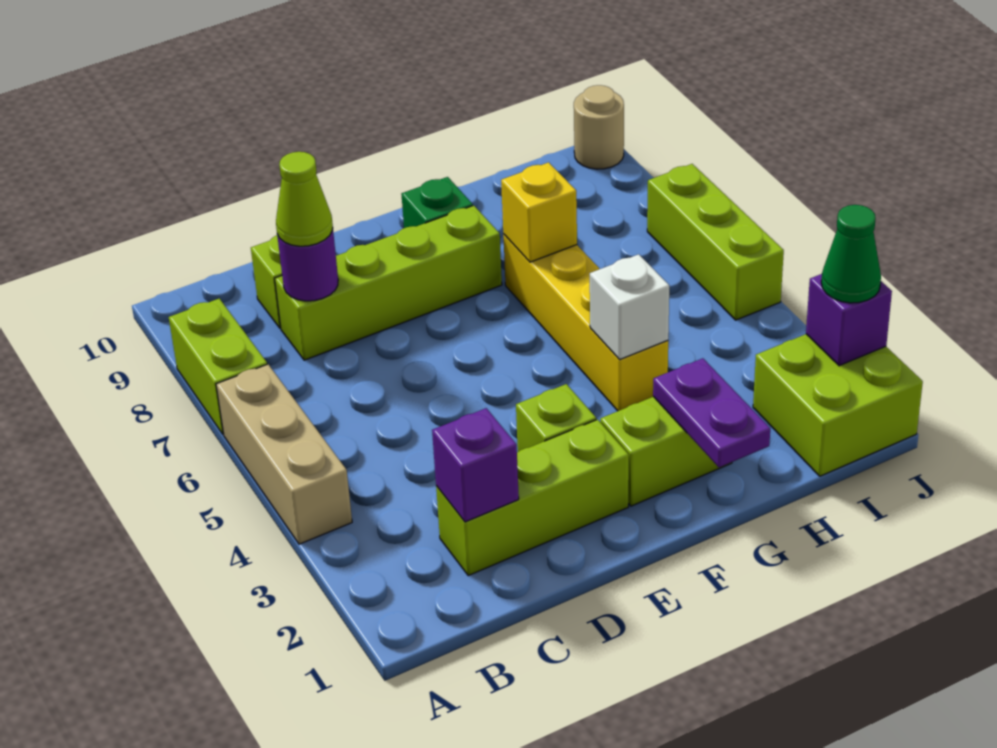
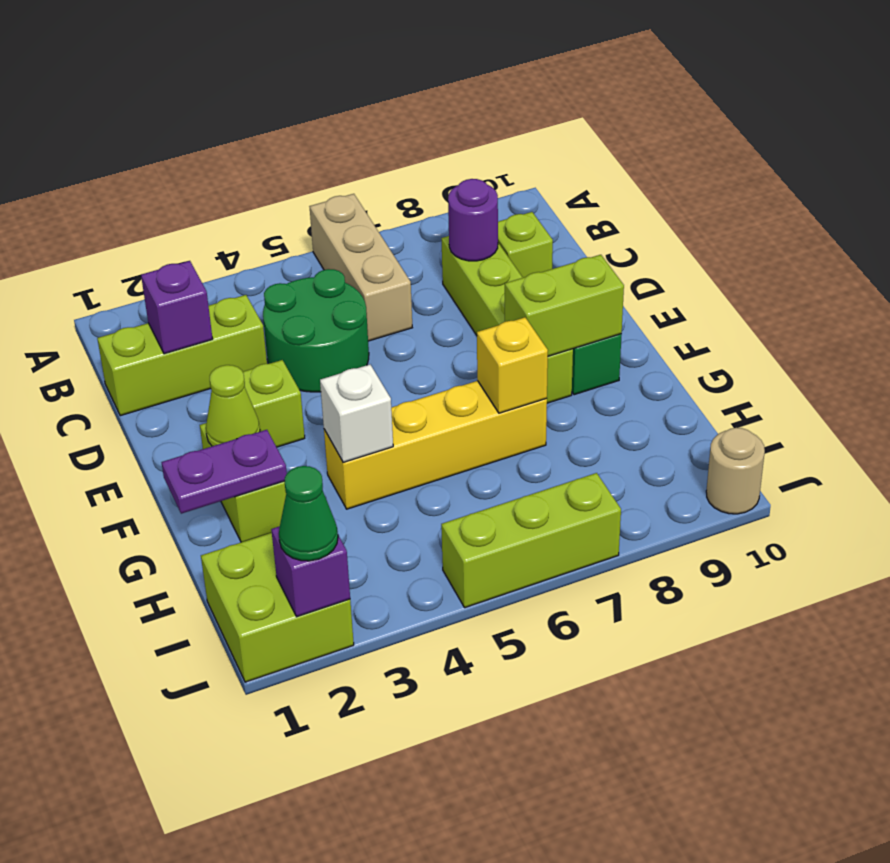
tan 1x3 brick [216,364,352,544] -> tan 1x3 brick turned to [309,194,412,341]
lime 1x2 brick [169,299,267,434] -> lime 1x2 brick moved to [505,255,624,356]
lime 1x3 brick [436,419,629,576] -> lime 1x3 brick turned to [97,295,267,416]
none -> green 2x2 round brick [263,269,369,392]
lime 1x1 cone [276,152,333,246] -> lime 1x1 cone moved to [206,365,260,446]

